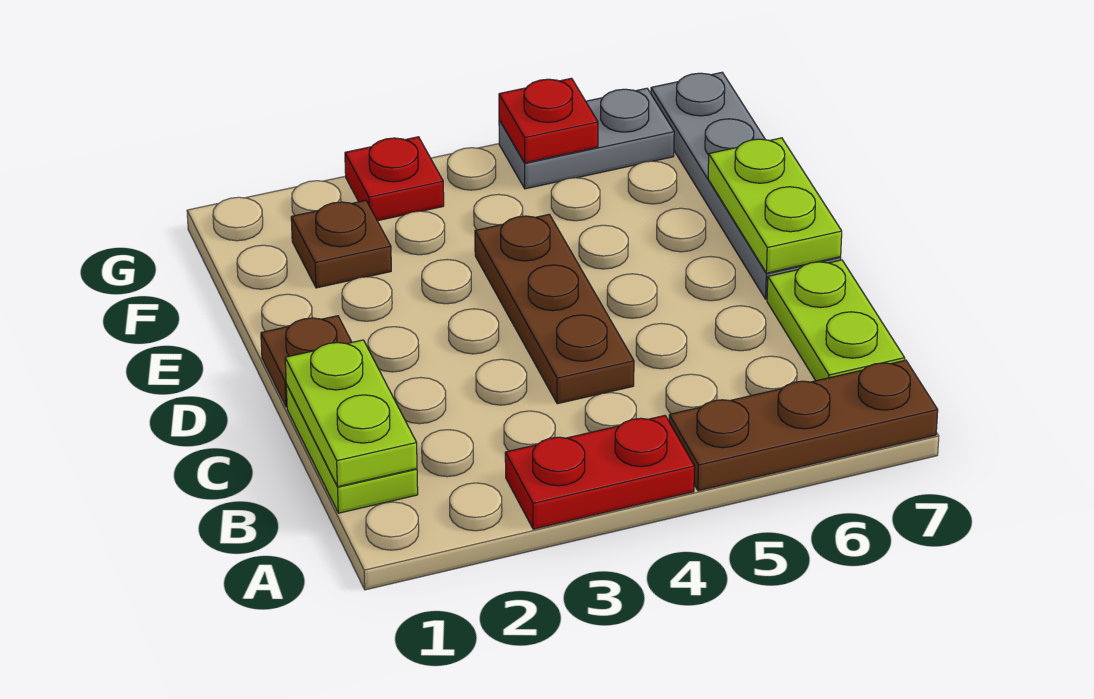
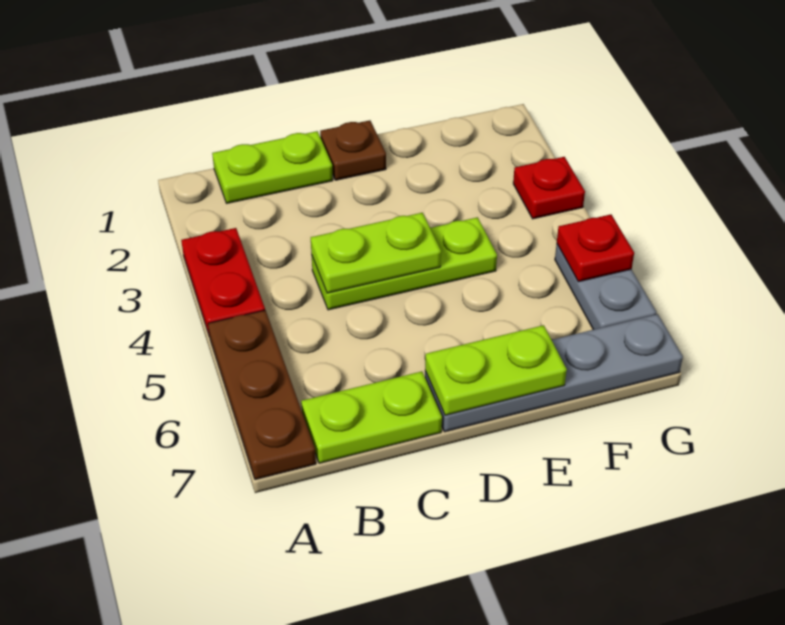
lime 1x2 plate [285,340,417,487] -> lime 1x2 plate moved to [311,213,441,293]
brown 1x3 plate [475,214,634,404] -> lime 1x3 plate [312,217,497,310]
brown 1x1 plate [291,200,391,288] -> none

